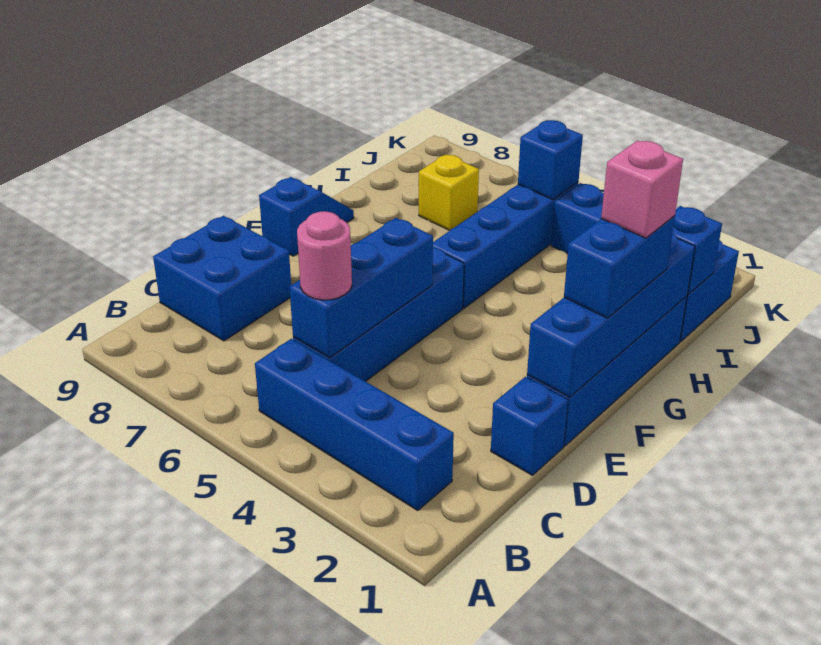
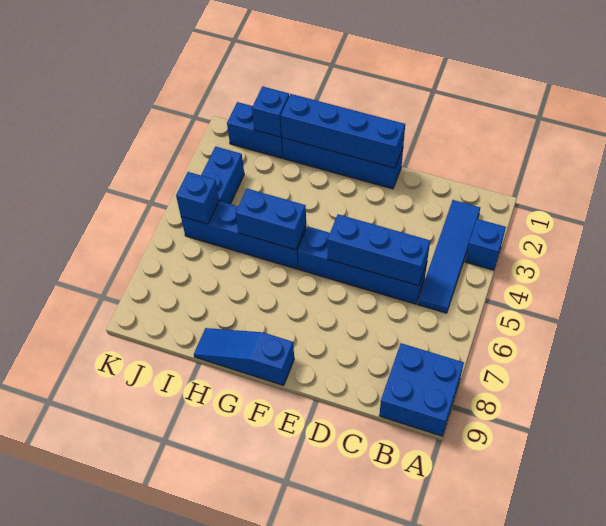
blue 1x4 brick [255,339,454,510] -> blue 1x4 tile [418,200,480,313]
pink 1x1 round brick [297,211,352,300] -> none
blue 2x2 brick [153,216,291,341] -> blue 2x2 brick moved to [379,343,464,436]
blue 1x1 brick [491,377,568,475] -> blue 1x1 brick moved to [465,219,506,270]
blue 1x2 brick [564,216,675,318] -> blue 1x2 brick moved to [236,189,306,250]
blue 1x2 slope [259,177,354,256] -> blue 1x3 slope [194,328,294,386]
pink 1x1 brick [601,141,683,238] -> none
yellow 1x1 brick [419,154,479,231] -> none

